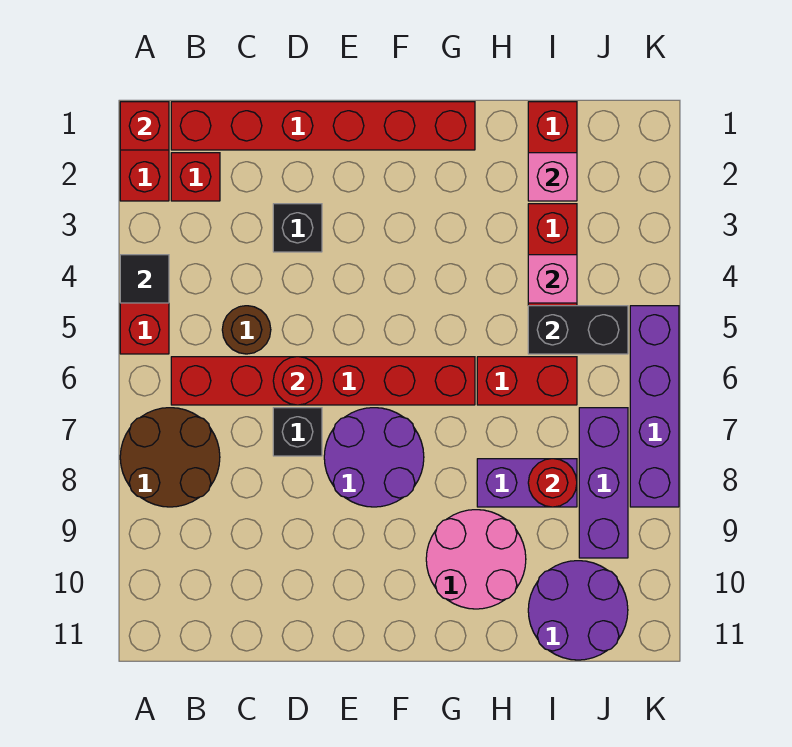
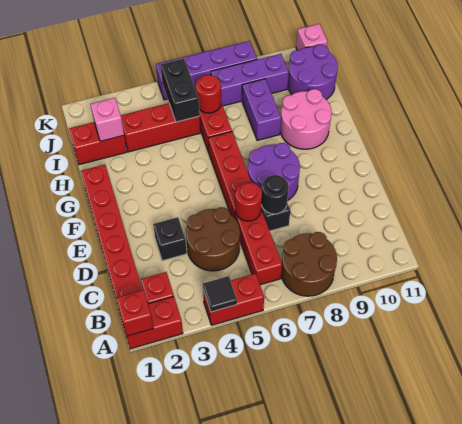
brown 1x1 round brick [222,306,271,354] -> brown 2x2 round brick [186,207,240,271]
none -> black 1x1 round brick [261,175,289,214]
pink 1x1 brick [528,255,577,303] -> pink 1x1 brick moved to [296,24,327,50]
red 1x1 round brick [528,459,577,507] -> red 1x1 round brick moved to [196,75,221,113]

